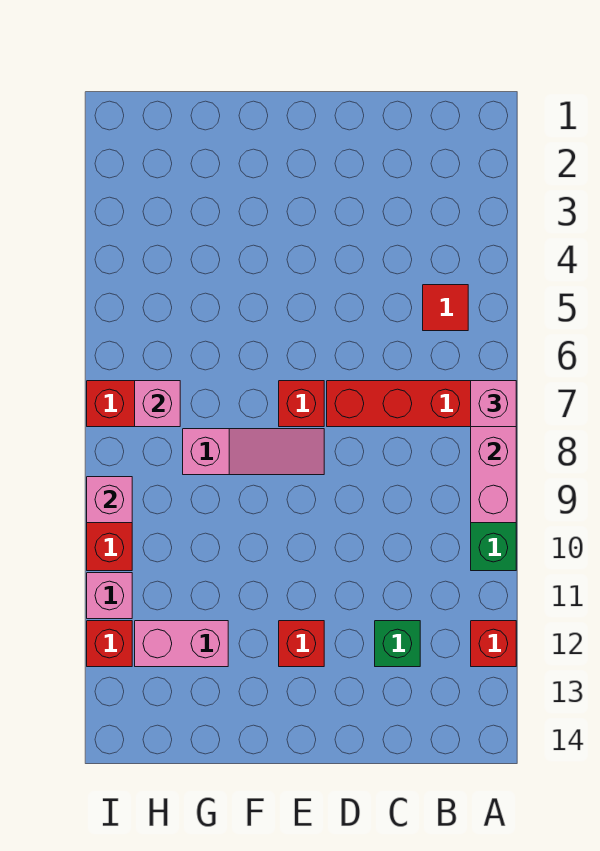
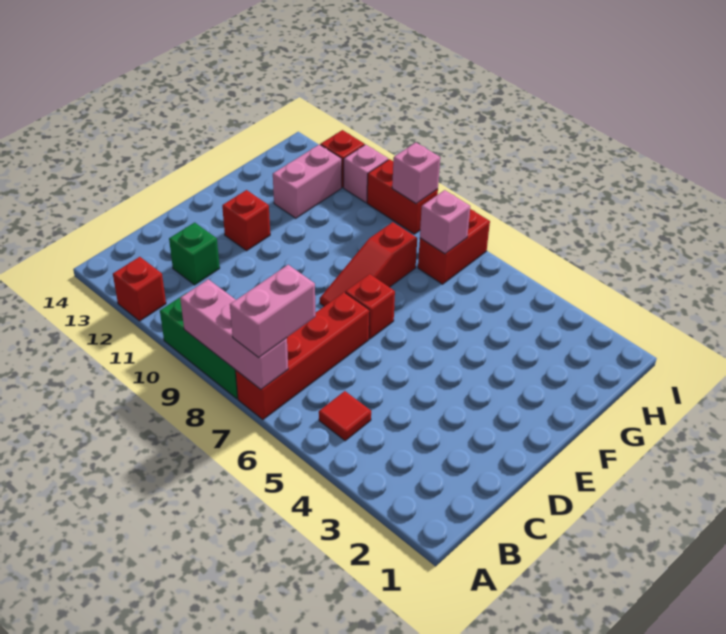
pink 1x1 brick [471,381,516,427] -> pink 1x2 brick [230,265,316,358]
pink 1x3 slope [183,429,324,475] -> red 1x3 slope [320,222,417,306]

